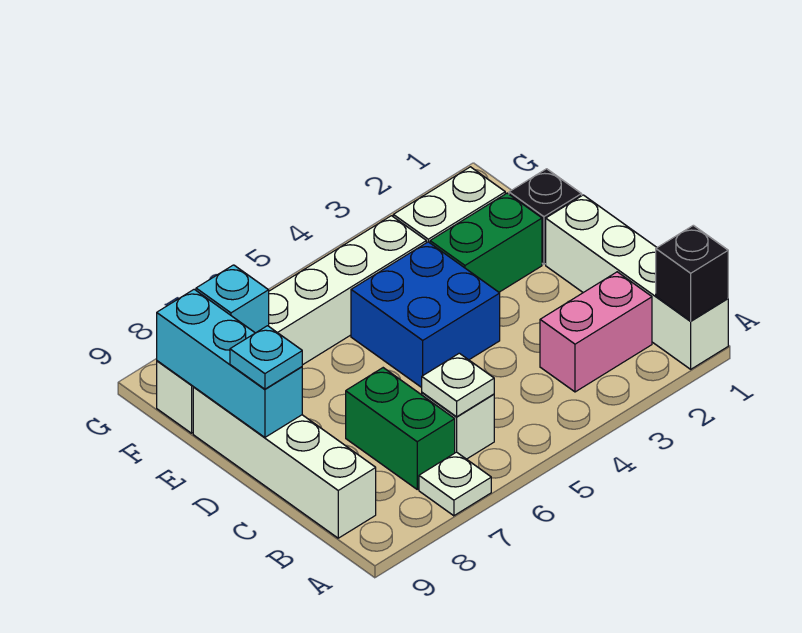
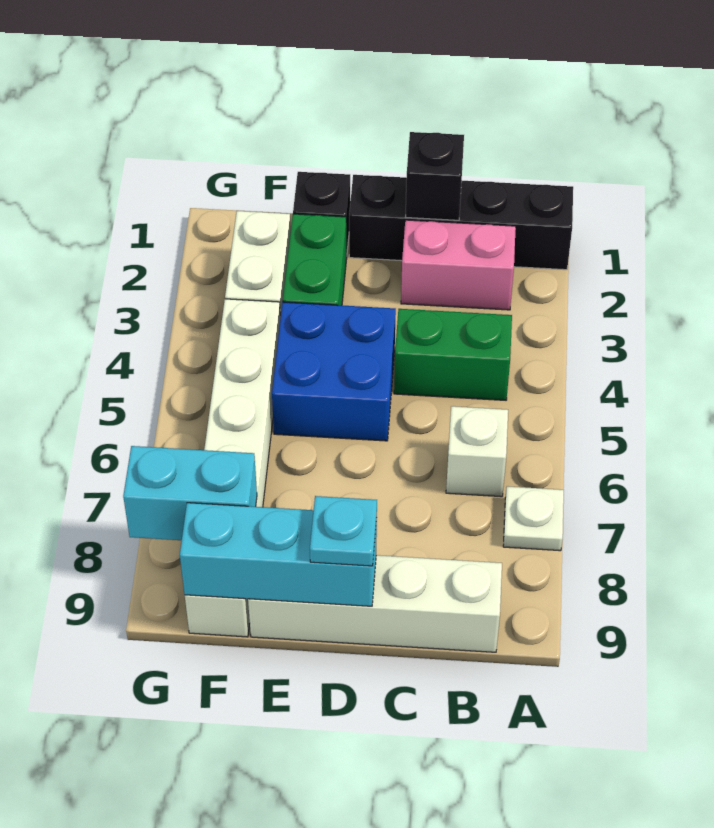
white 1x4 brick [546,195,728,369] -> black 1x4 brick [349,175,573,270]
black 1x1 brick [656,225,728,321] -> black 1x1 brick moved to [406,132,464,220]
pink 1x2 brick [540,272,652,392] -> pink 1x2 brick turned to [401,220,516,310]
white 1x1 plate [422,353,494,417] -> none
green 1x2 brick [346,368,455,489] -> green 1x2 brick moved to [394,309,512,400]
cyan 1x1 brick [196,265,269,333] -> cyan 1x2 brick [123,446,257,540]

